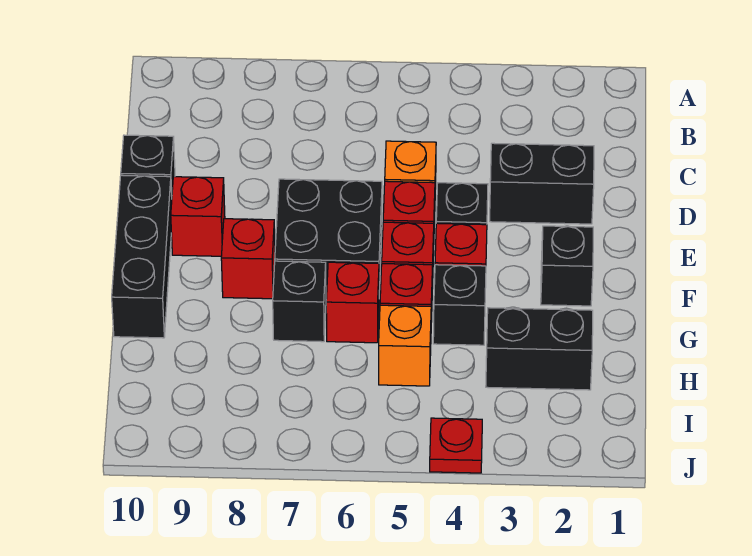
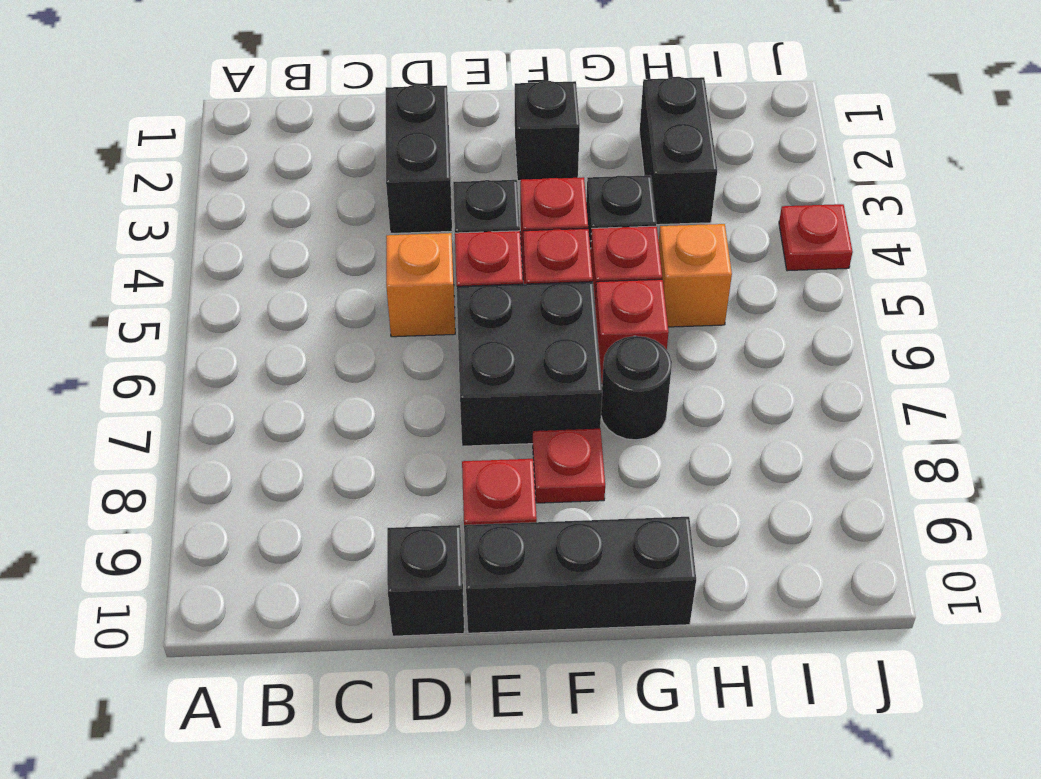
red 1x1 brick [221,219,275,299] -> red 1x1 plate [533,428,605,503]
black 1x1 brick [273,261,326,342] -> black 1x1 round brick [601,336,672,440]

